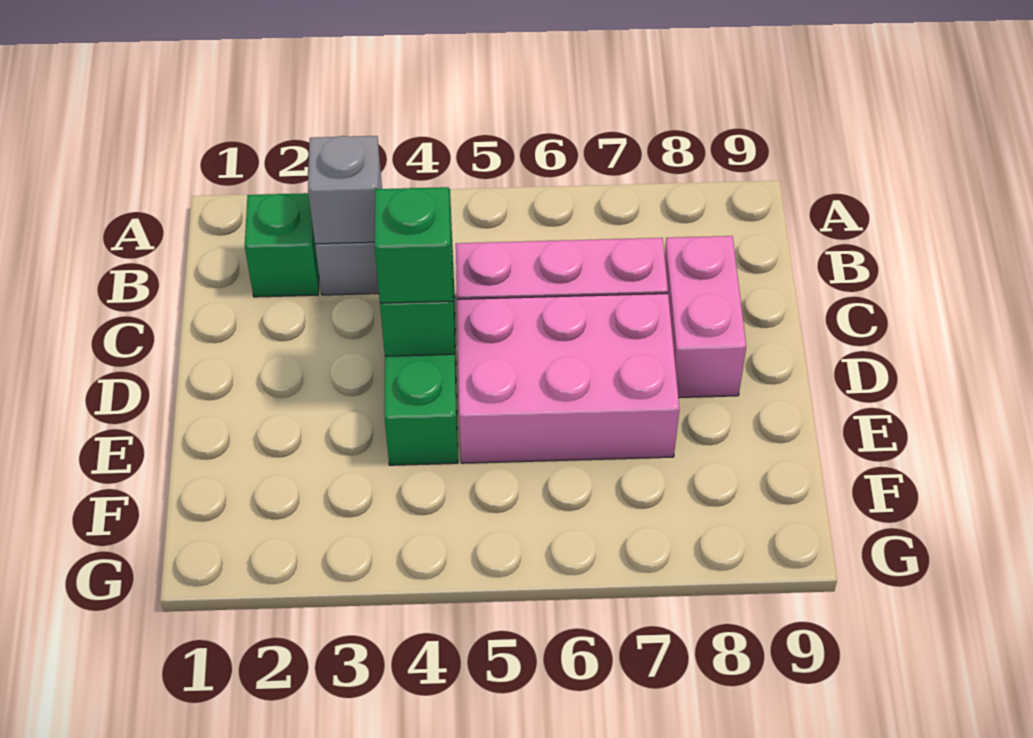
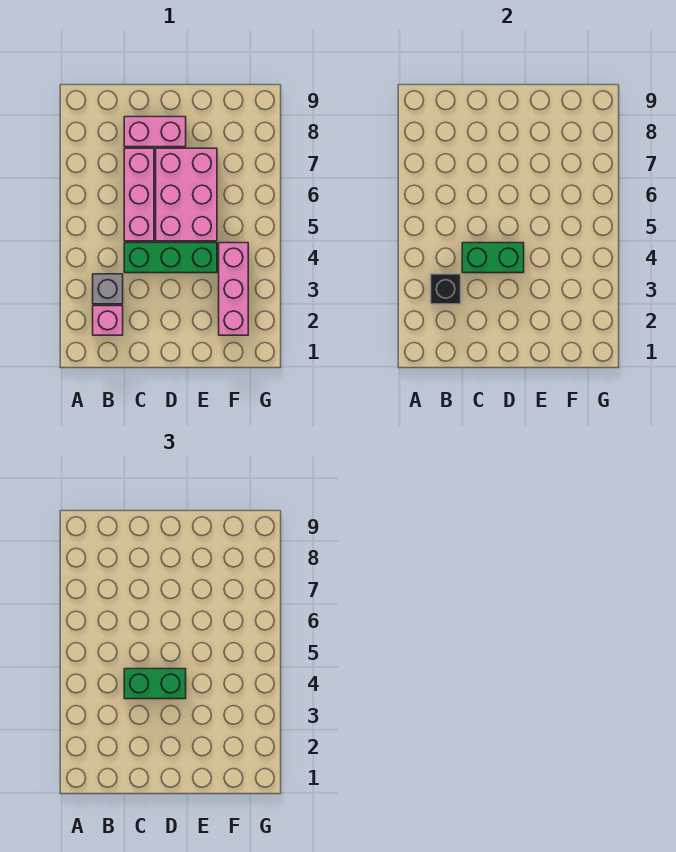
green 1x1 brick [245,193,319,297] -> pink 1x1 brick [93,306,123,335]
grey 1x1 brick [308,136,382,244] -> black 1x1 brick [431,274,461,304]
green 1x1 brick [375,187,452,303] -> green 1x2 brick [124,669,186,699]
none -> pink 1x3 brick [219,243,248,335]

